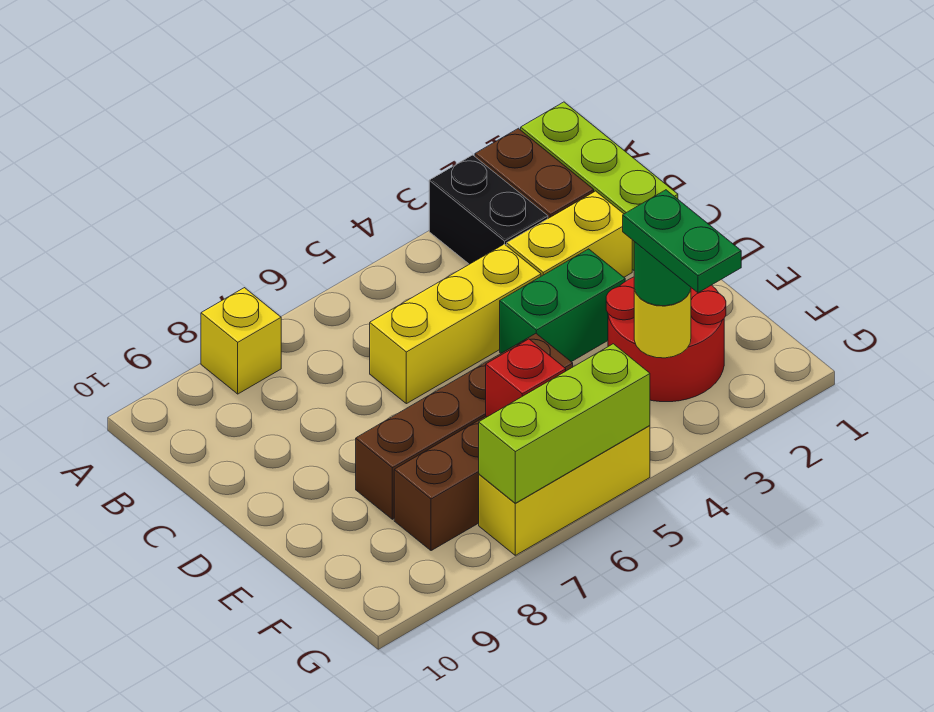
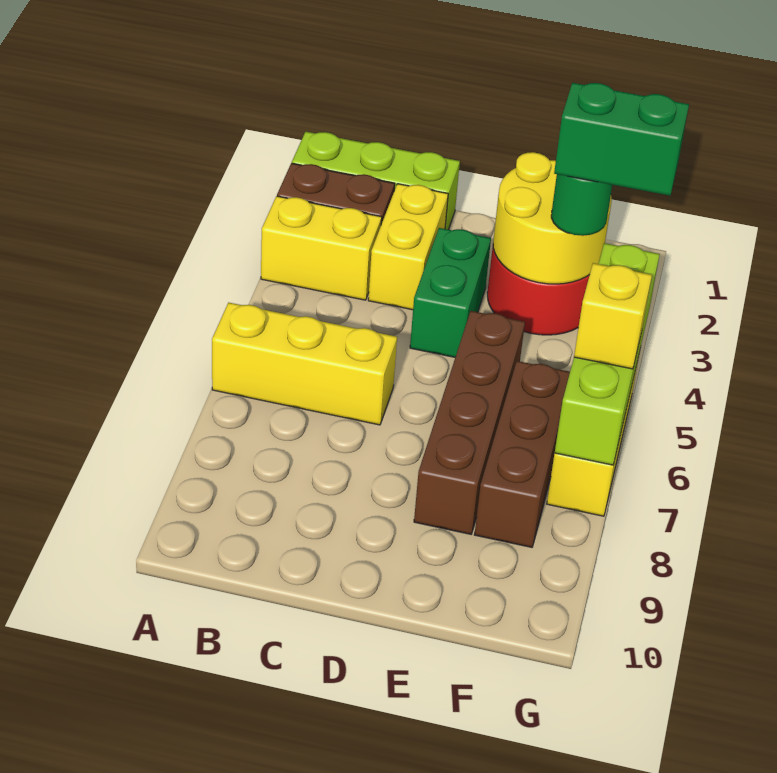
black 1x2 brick [429,155,548,264] -> yellow 1x2 brick [261,196,382,300]
yellow 1x1 brick [201,288,281,394] -> yellow 1x1 brick moved to [574,263,652,369]
yellow 1x3 brick [370,244,541,404] -> yellow 1x3 brick turned to [212,303,397,425]
yellow 1x1 round brick [634,289,691,358] -> yellow 2x2 round brick [493,152,612,284]
green 1x2 plate [623,190,741,293] -> green 1x2 brick [554,83,689,196]
red 1x1 brick [486,339,566,417] -> none
lime 1x3 brick [479,344,650,503] -> lime 1x4 brick [555,243,660,465]

